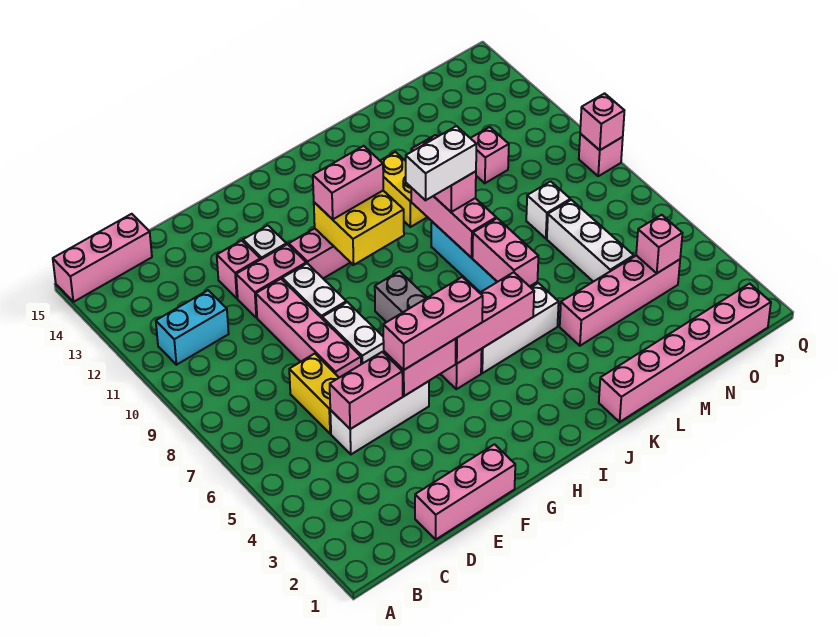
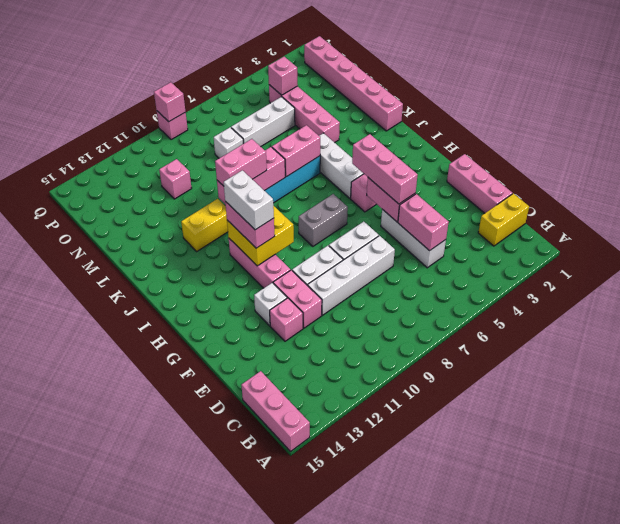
cyan 1x2 brick [156,290,229,365] -> none
yellow 1x2 brick [289,354,339,434] -> yellow 1x2 brick moved to [478,194,529,246]
pink 1x4 brick [256,279,361,378] -> white 1x4 brick [308,236,395,315]
pink 1x3 brick [456,272,534,364] -> none
white 1x2 brick [406,126,476,200] -> white 1x2 brick moved to [224,170,274,230]

